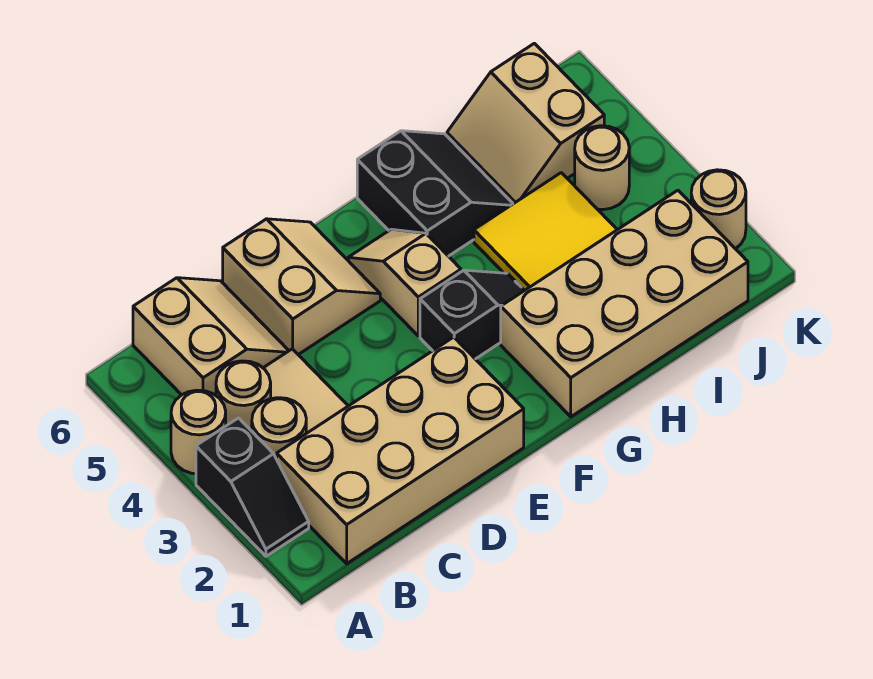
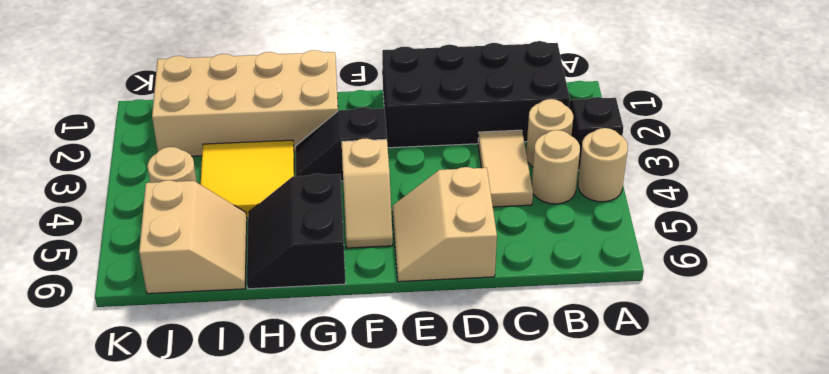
tan 2x4 brick [277,337,524,564] -> black 2x4 brick [382,41,570,148]
tan 2x2 slope [133,278,289,395] -> none
tan 1x1 round brick [691,170,746,249] -> none

